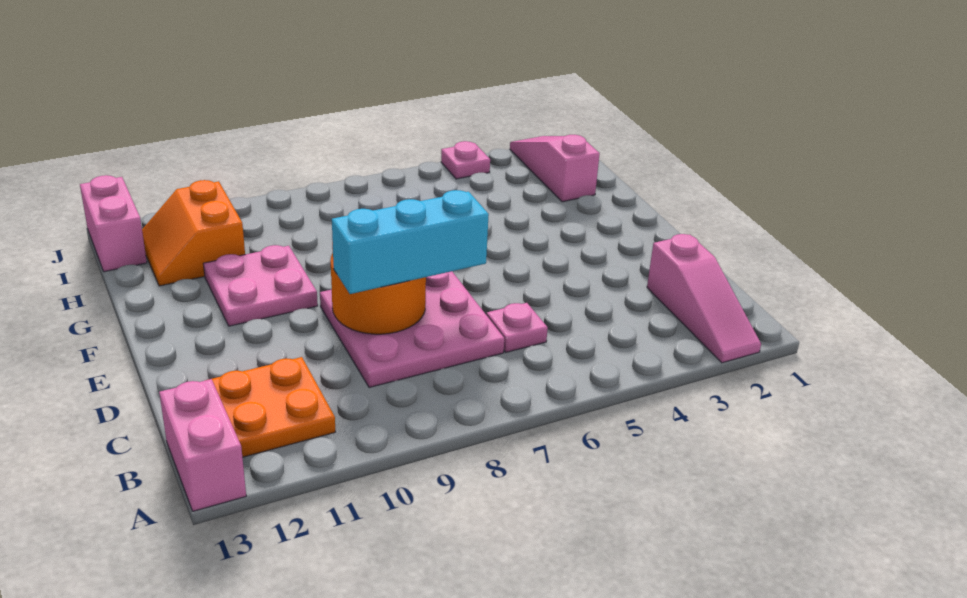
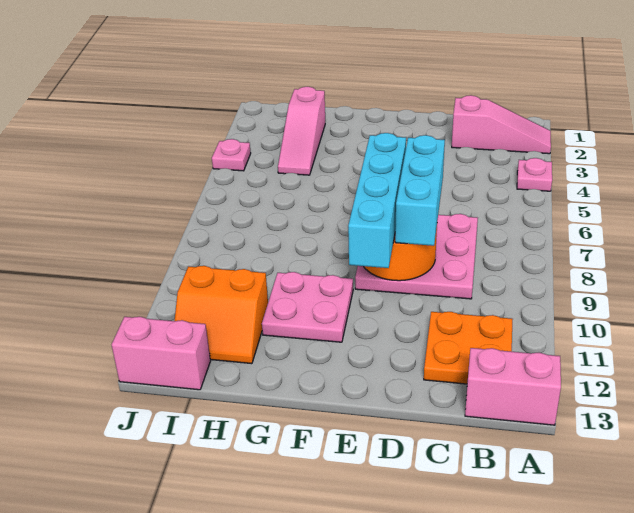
pink 1x1 plate [487,303,548,352] -> pink 1x1 plate moved to [517,158,552,191]
none -> cyan 1x4 brick [348,133,406,268]
pink 1x3 slope [510,135,600,202] -> pink 1x3 slope turned to [278,87,325,175]

